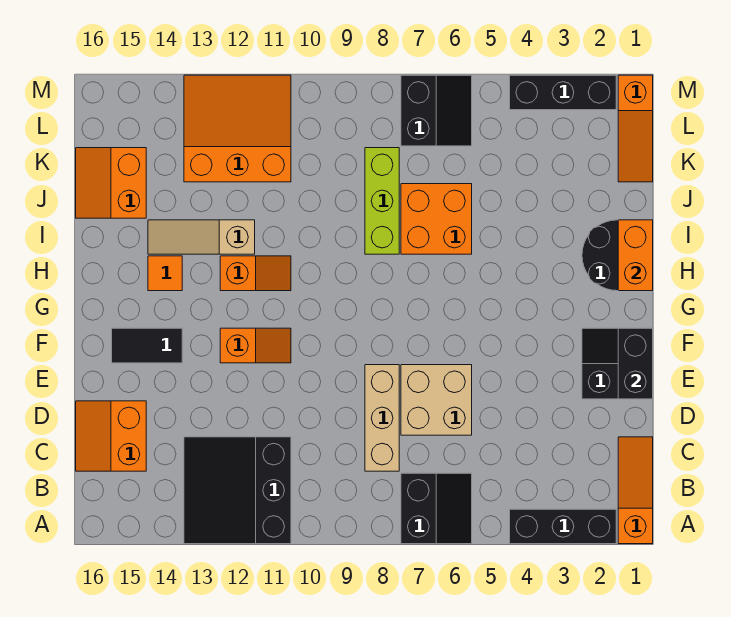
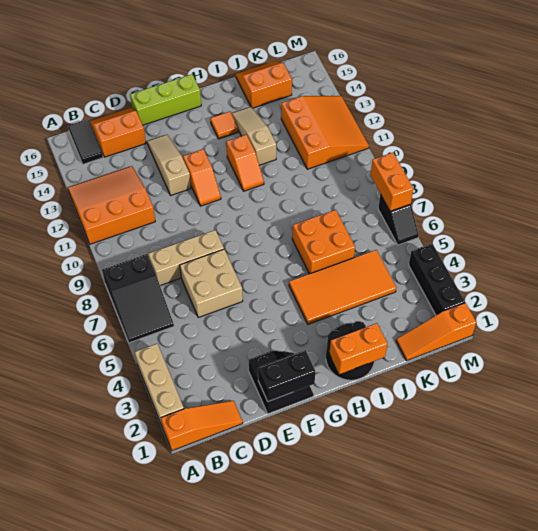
black 1x3 brick [510,509,616,544] -> tan 1x3 brick [135,344,184,426]
black 2x2 slope [401,473,472,544] -> black 2x3 slope [102,254,174,343]
black 3x3 slope [184,437,291,544] -> orange 3x3 slope [68,166,155,244]
none -> tan 1x3 slope [147,135,191,195]
black 1x2 tile [112,328,182,363] -> black 1x2 tile moved to [68,120,103,164]
none -> orange 2x4 tile [289,250,396,324]
lime 1x3 brick [365,148,399,254] -> lime 1x3 brick moved to [130,74,201,125]
black 2x2 slope [401,75,472,146] -> black 1x2 slope [378,194,419,245]
none -> orange 1x2 brick [370,153,413,211]

